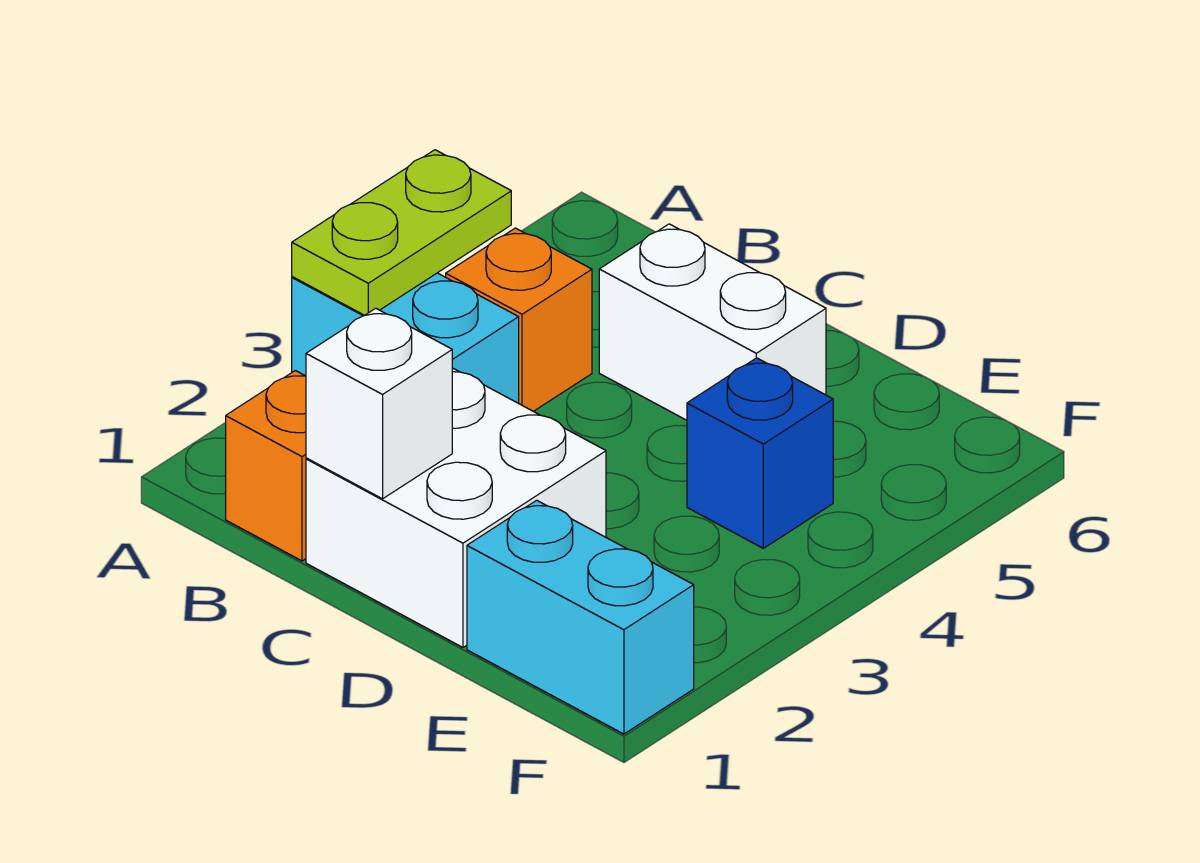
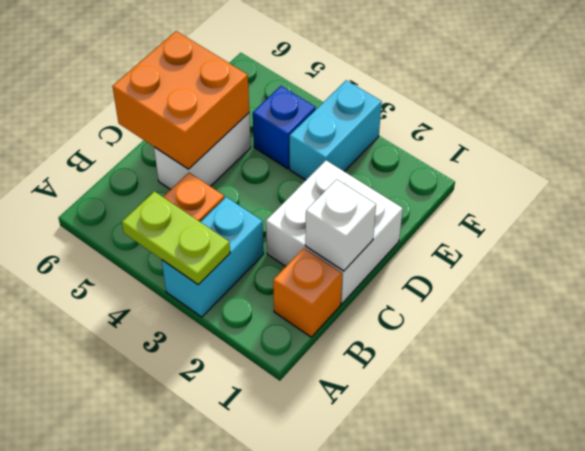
none -> orange 2x2 brick [112,31,249,169]
cyan 1x2 brick [467,500,694,734] -> cyan 1x2 brick moved to [290,80,382,180]

